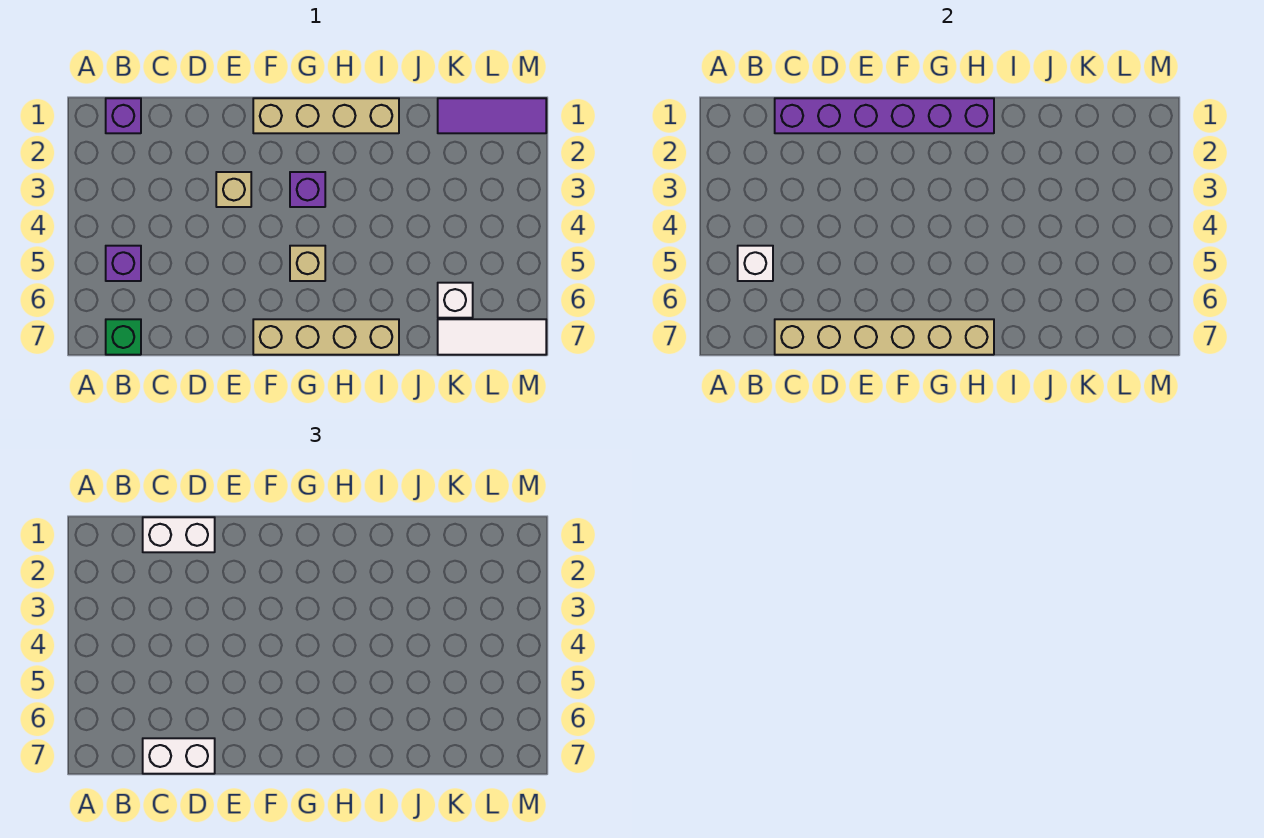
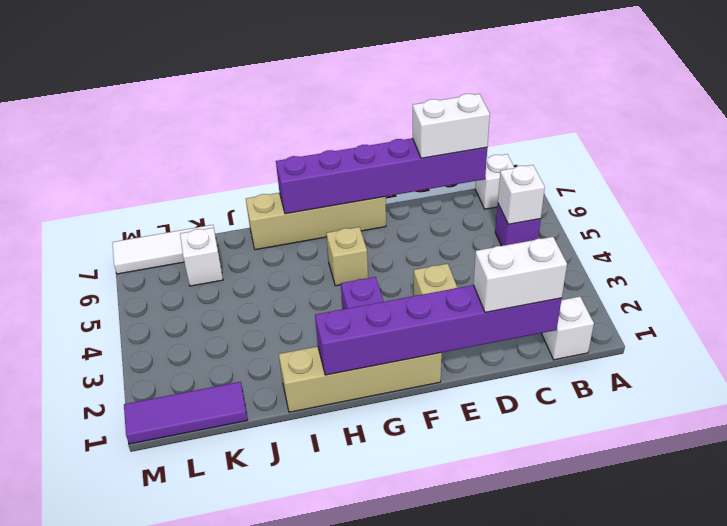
purple 1x1 brick [106,98,141,133] -> white 1x1 brick [541,297,594,360]
green 1x1 brick [106,319,141,355] -> white 1x1 brick [475,154,515,209]
tan 1x6 brick [775,319,994,355] -> purple 1x6 brick [276,138,487,214]

